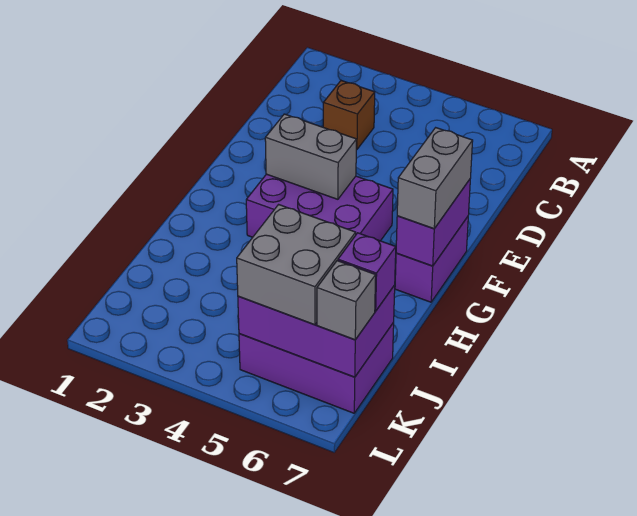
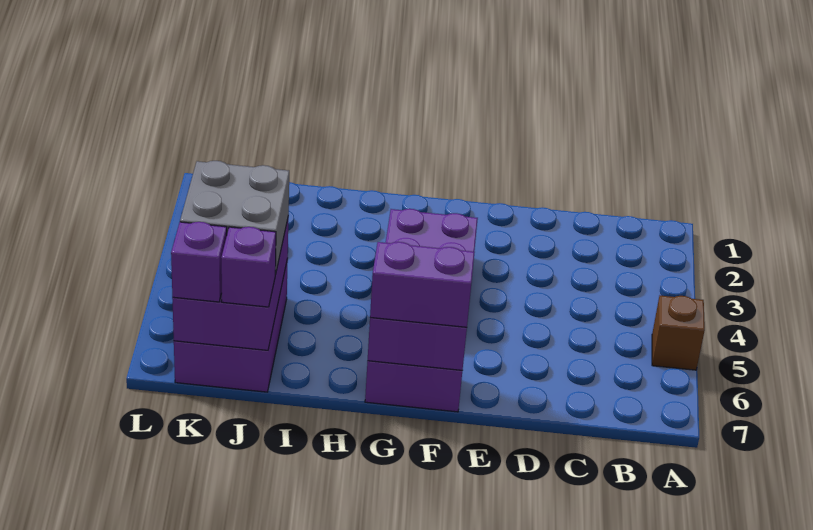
brown 1x1 brick [323,81,375,150] -> brown 1x1 brick moved to [652,296,705,370]
grey 1x2 brick [265,114,356,199] -> none
grey 1x2 brick [397,128,473,229] -> purple 1x2 brick [370,242,475,327]
grey 1x1 brick [317,261,376,340] -> purple 1x1 brick [171,222,227,302]

